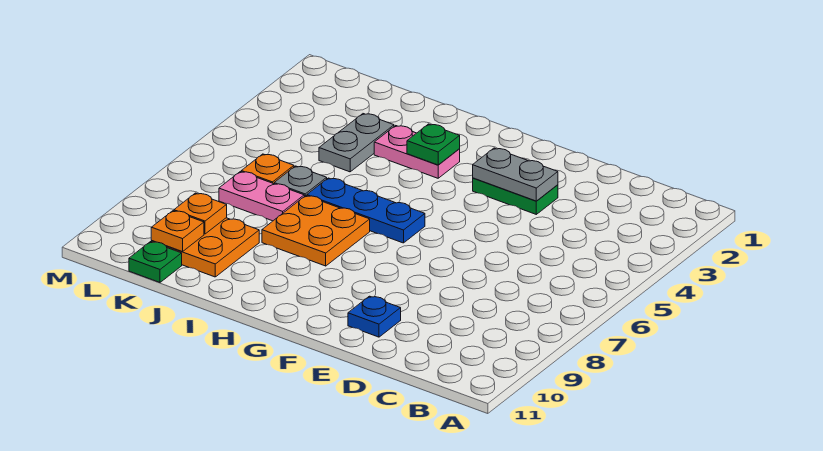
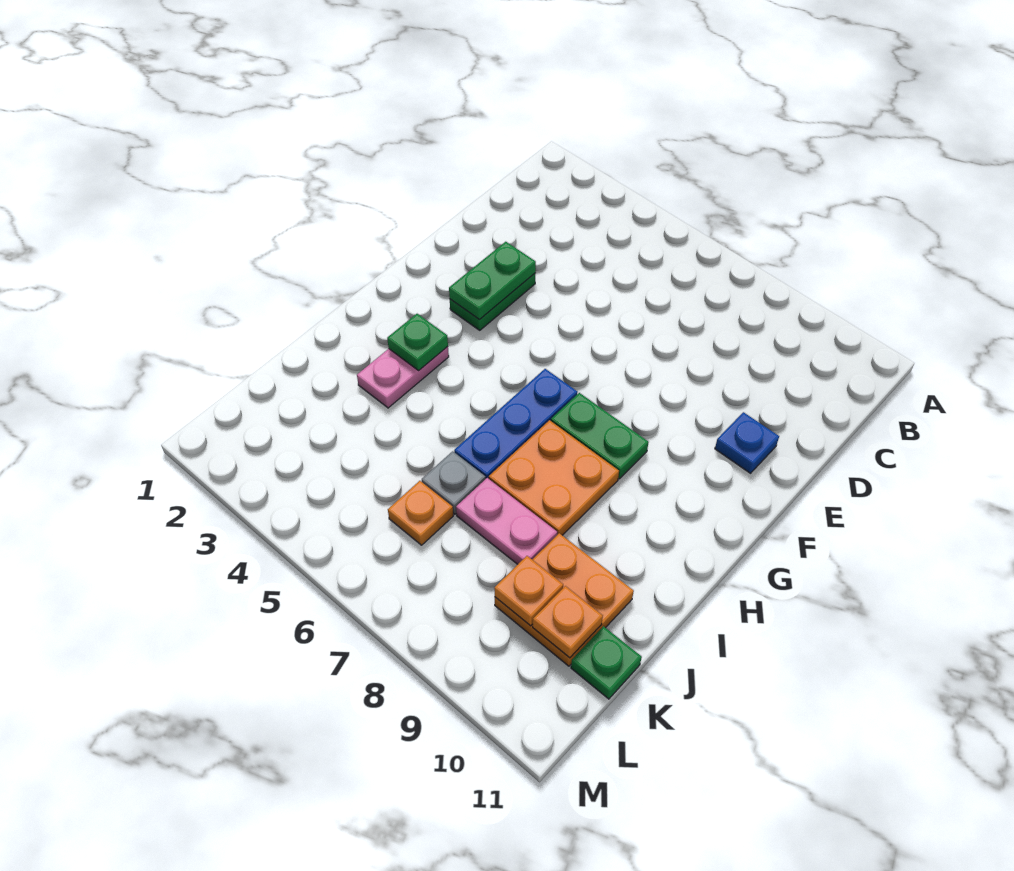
grey 1x2 plate [473,148,558,201] -> green 1x2 plate [449,242,536,320]
none -> green 1x2 plate [551,393,649,479]
grey 1x2 plate [319,114,394,172] -> none
pink 1x2 plate [219,172,304,221] -> pink 1x2 plate turned to [456,478,557,564]

